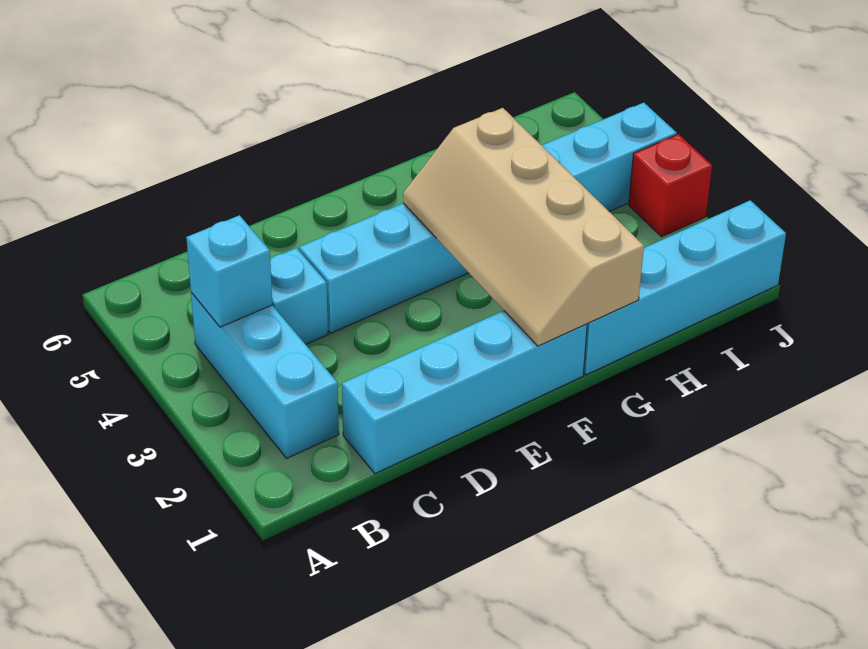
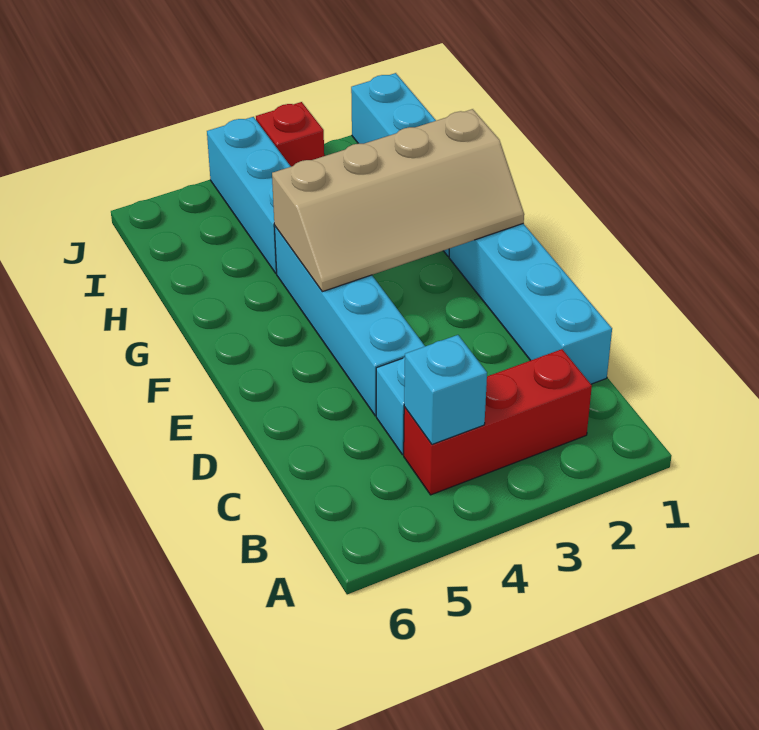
cyan 1x3 brick [191,292,339,458] -> red 1x3 brick [404,349,592,495]

